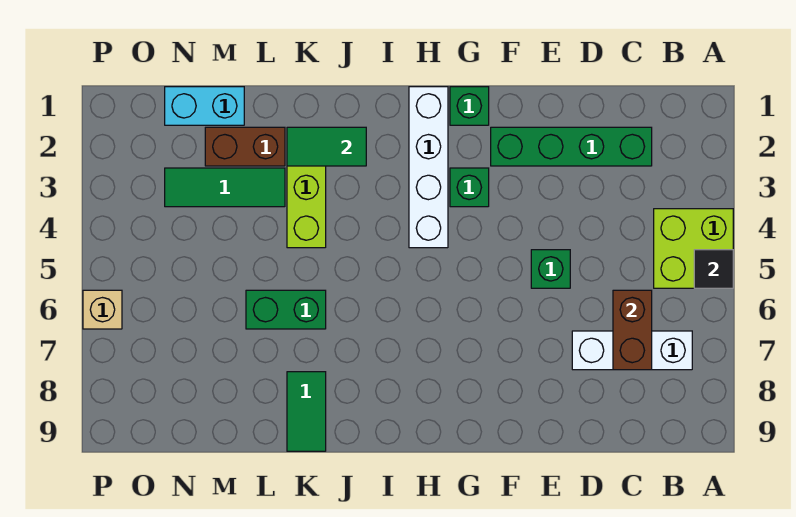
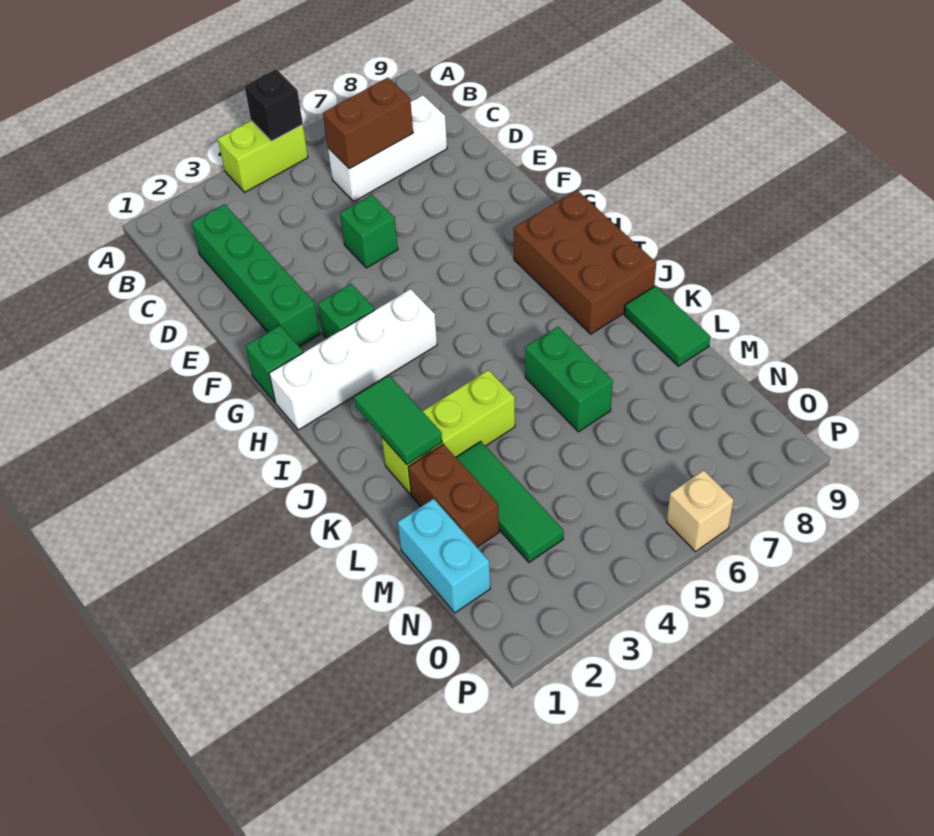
lime 2x2 brick [654,209,733,288] -> lime 1x2 brick [218,121,308,192]
black 1x1 tile [694,250,733,288] -> black 1x1 brick [244,69,303,141]
white 1x3 brick [572,331,692,370] -> white 1x3 brick turned to [328,95,447,201]
none -> brown 2x3 brick [514,190,656,334]
green 1x2 tile [287,372,326,451] -> green 1x2 tile turned to [624,286,710,366]

